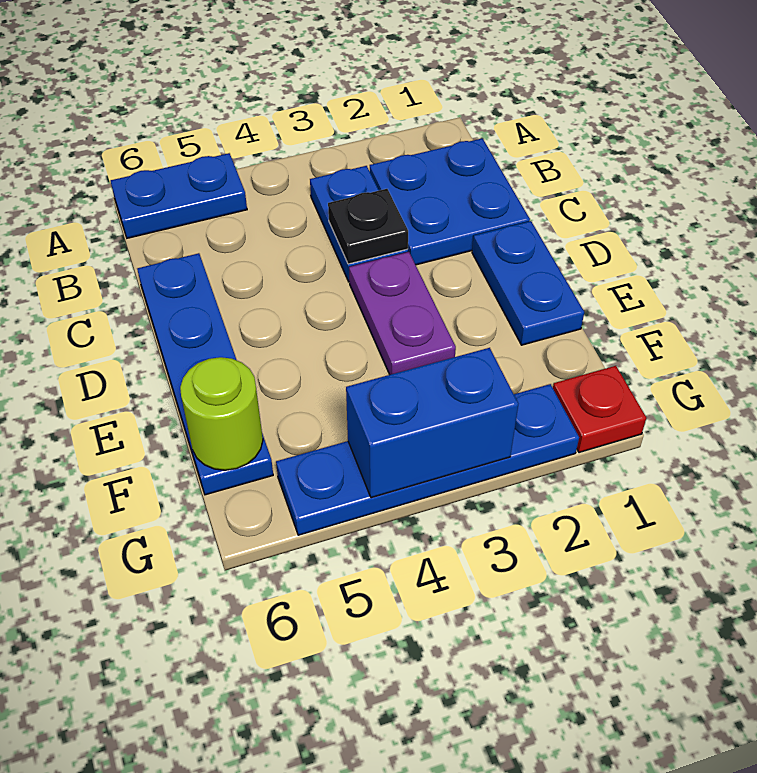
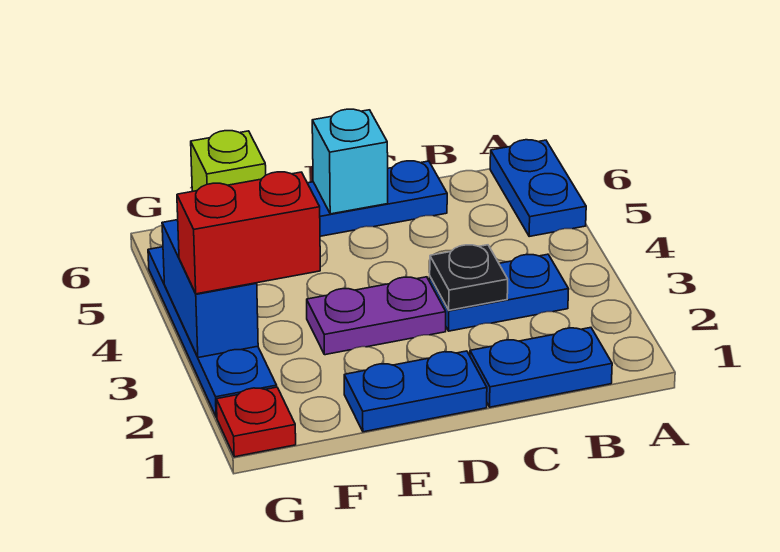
blue 2x2 plate [370,138,530,265] -> blue 1x2 plate [470,328,612,407]
none -> cyan 1x1 brick [312,109,388,214]
none -> red 1x2 brick [177,172,320,294]
lime 1x1 round brick [180,357,263,470] -> lime 1x1 brick [191,131,266,191]

